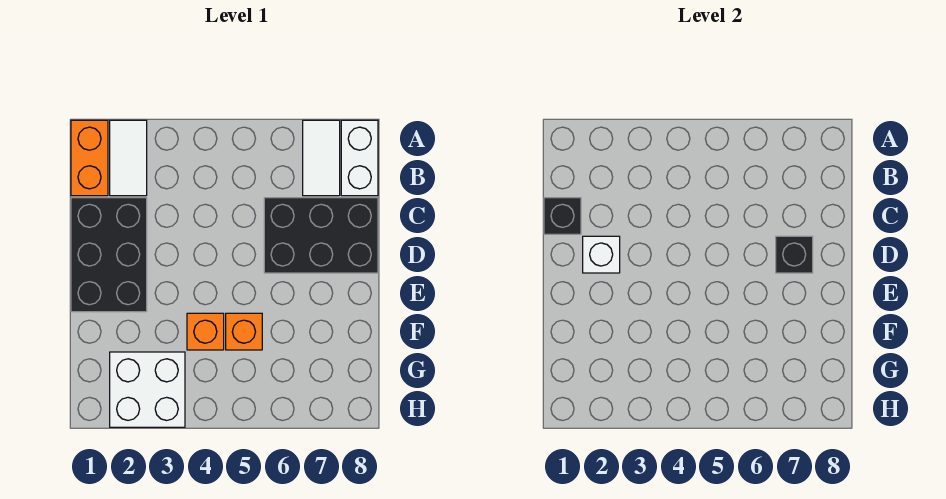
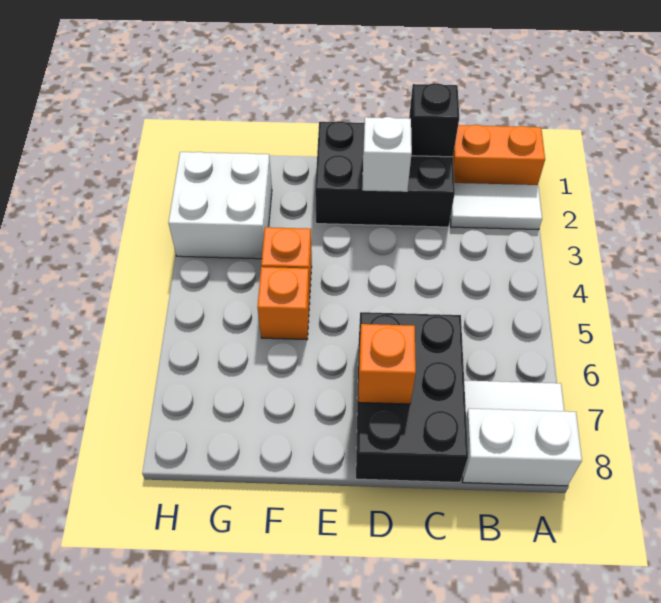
black 1x1 brick [776,236,813,273] -> orange 1x1 brick [358,324,416,404]

